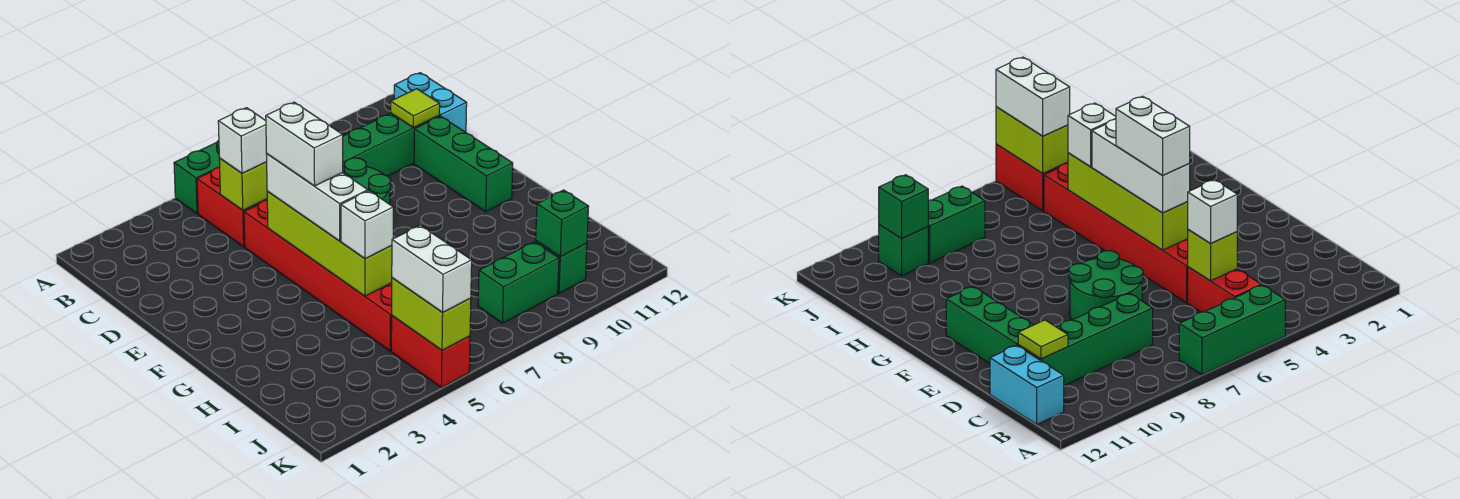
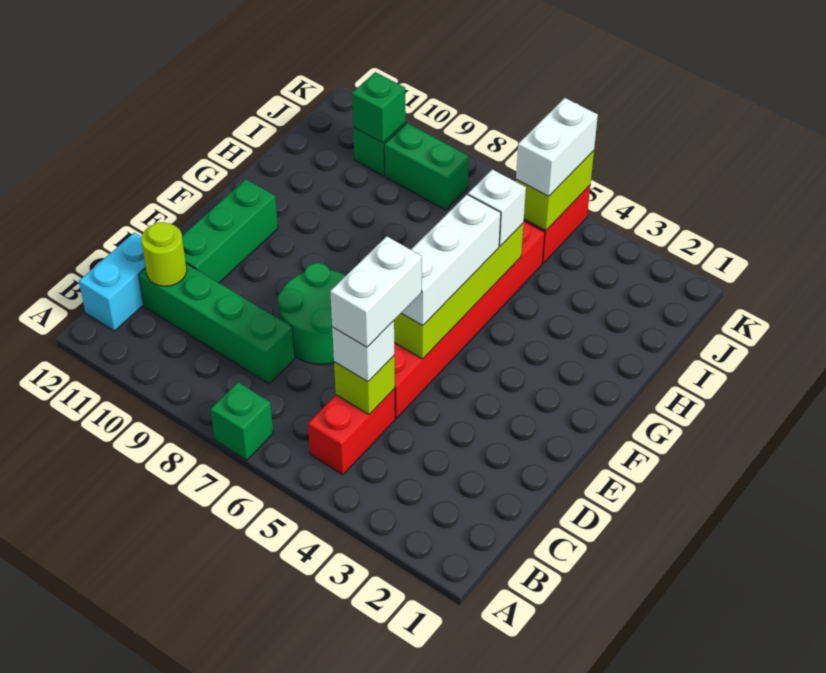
green 1x3 brick [174,140,220,214] -> green 1x1 brick [211,382,273,460]
lime 1x1 tile [391,89,440,127] -> lime 1x1 round brick [141,222,187,286]
white 1x2 brick [266,102,343,186] -> white 1x2 brick moved to [330,236,422,347]

